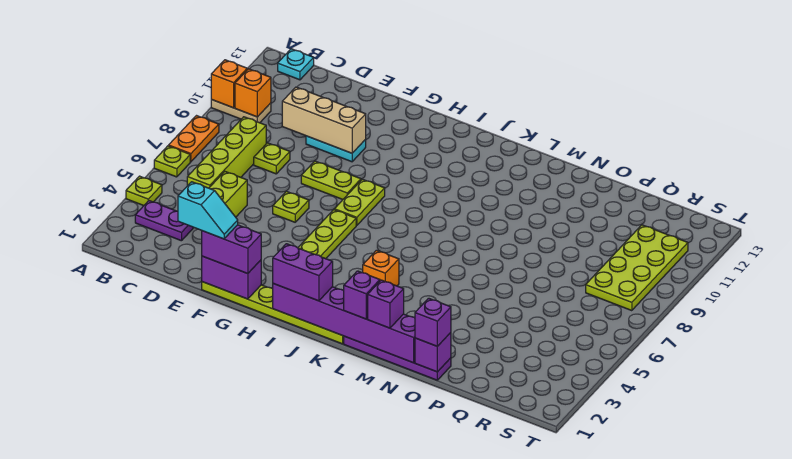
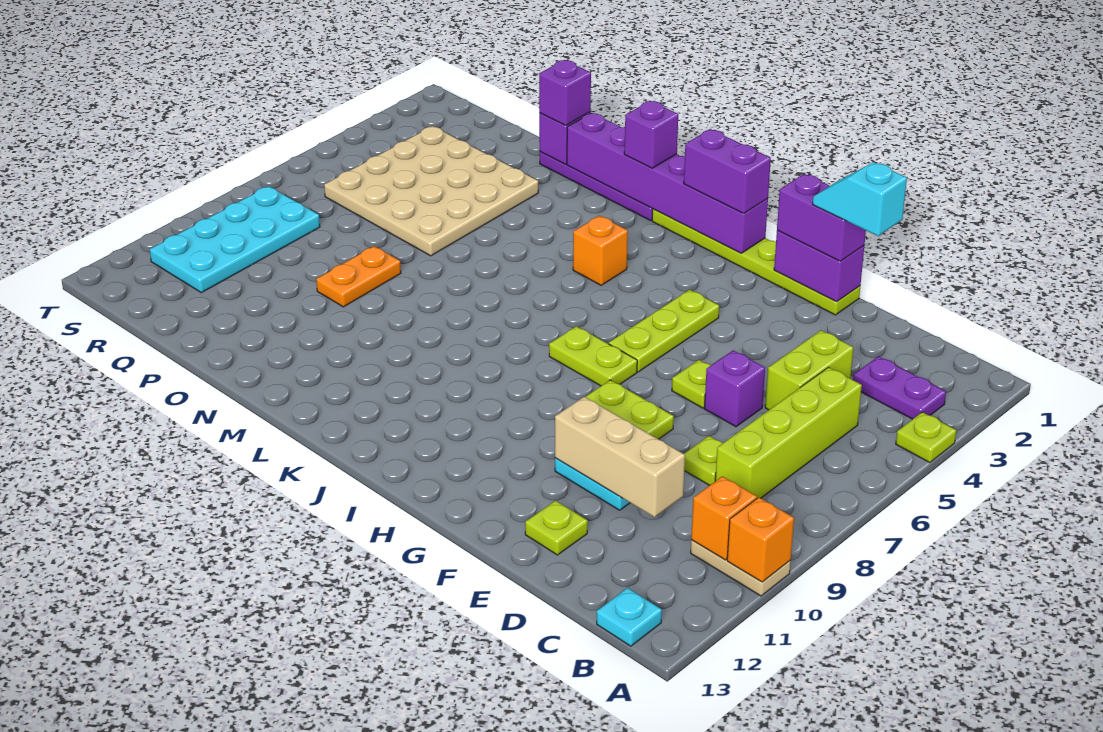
lime 1x1 plate [154,146,190,177] -> lime 1x1 plate moved to [525,500,588,555]
orange 1x2 plate [169,116,219,162] -> orange 1x2 plate moved to [316,246,401,307]
lime 1x2 plate [334,179,385,226] -> lime 1x2 plate turned to [549,326,637,386]
purple 1x1 brick [368,280,404,328] -> purple 1x1 brick moved to [704,350,765,427]
none -> tan 4x4 plate [324,126,538,256]
lime 2x4 plate [586,225,688,311] -> cyan 2x4 plate [150,186,320,293]

